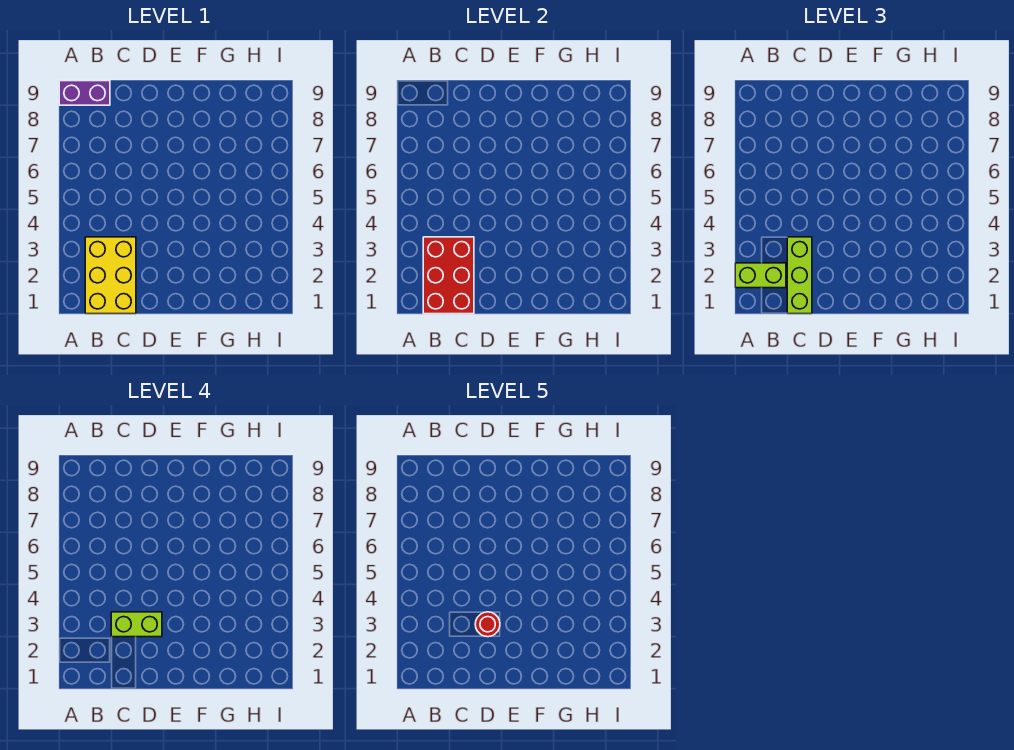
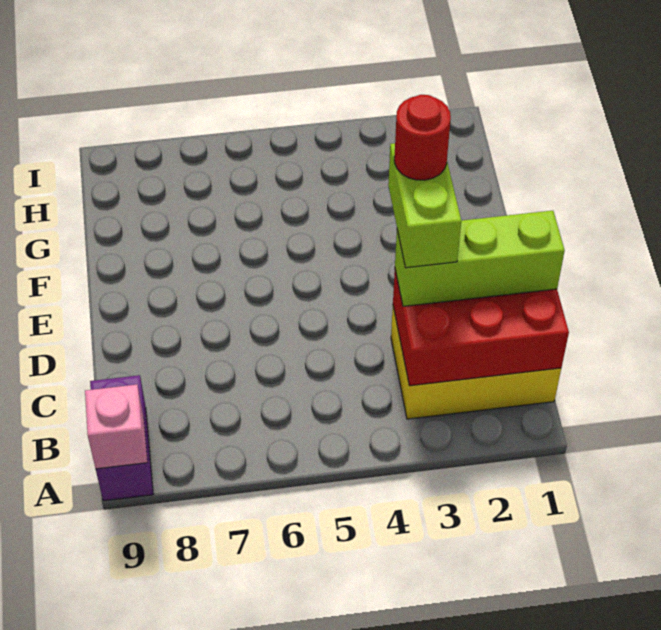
lime 1x2 brick [735,263,786,288] -> none
none -> pink 1x1 brick [85,385,147,469]

